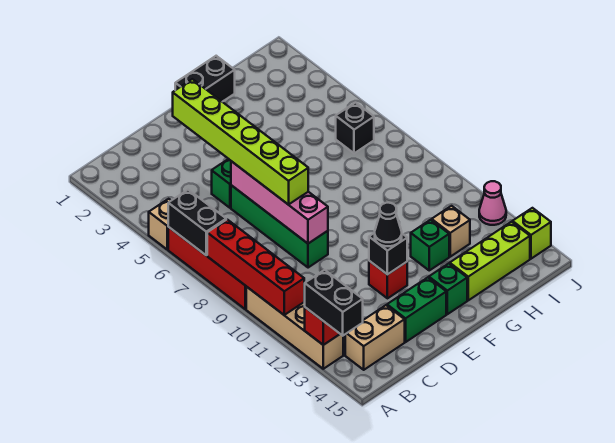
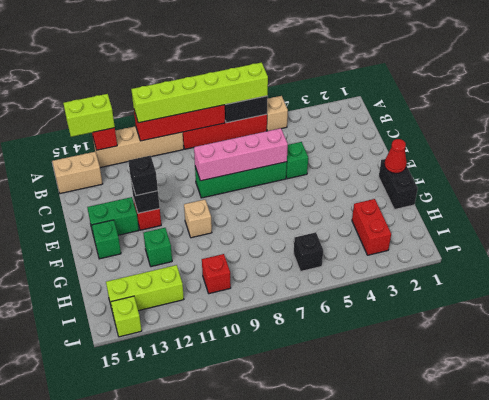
black 1x2 brick [304,270,363,336] -> lime 1x2 brick [63,94,115,137]
tan 1x2 brick [345,305,405,370] -> tan 1x2 brick turned to [52,152,103,194]
lime 1x6 brick [173,79,308,205] -> lime 1x6 brick moved to [131,62,268,123]
green 1x2 brick [387,277,446,342] -> green 1x2 brick turned to [87,197,139,236]
black 1x1 cone [375,203,402,246] -> black 1x1 brick [128,156,158,196]
none -> red 1x1 cone [384,139,407,173]
lime 1x3 brick [450,222,530,300] -> lime 1x3 brick turned to [106,265,184,312]
none -> red 1x2 brick [352,199,391,255]
tan 1x1 brick [432,206,470,257] -> tan 1x1 brick moved to [184,200,212,238]
none -> red 1x1 brick [202,254,231,294]
pink 1x1 cone [479,181,506,225] -> none

